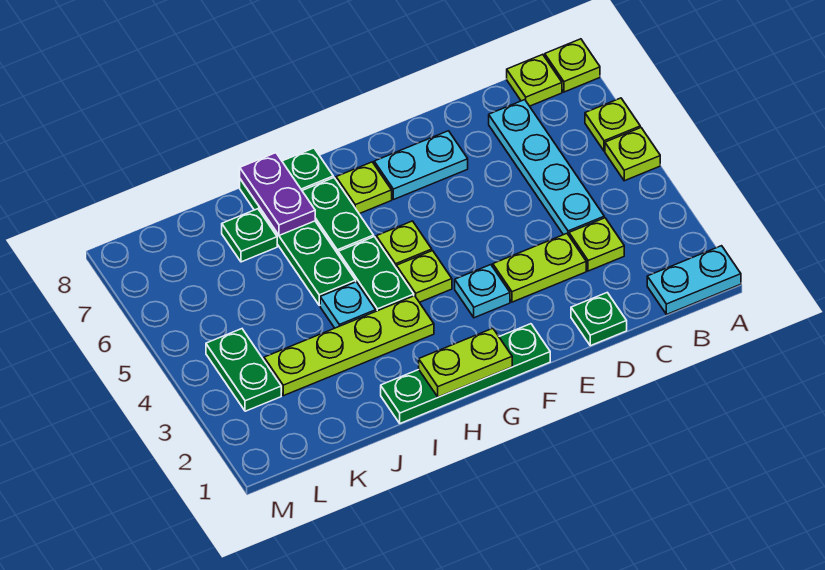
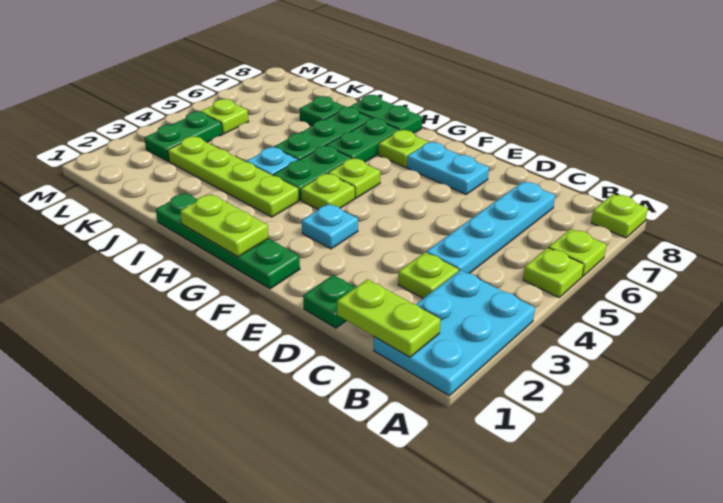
cyan 1x2 plate [647,246,741,315] -> cyan 2x3 plate [374,270,535,396]
lime 1x1 plate [507,54,562,106] -> lime 1x1 plate moved to [201,99,249,134]
lime 1x2 plate [493,234,586,302] -> lime 1x2 plate moved to [337,279,440,357]
purple 1x2 plate [240,153,315,235] -> none

